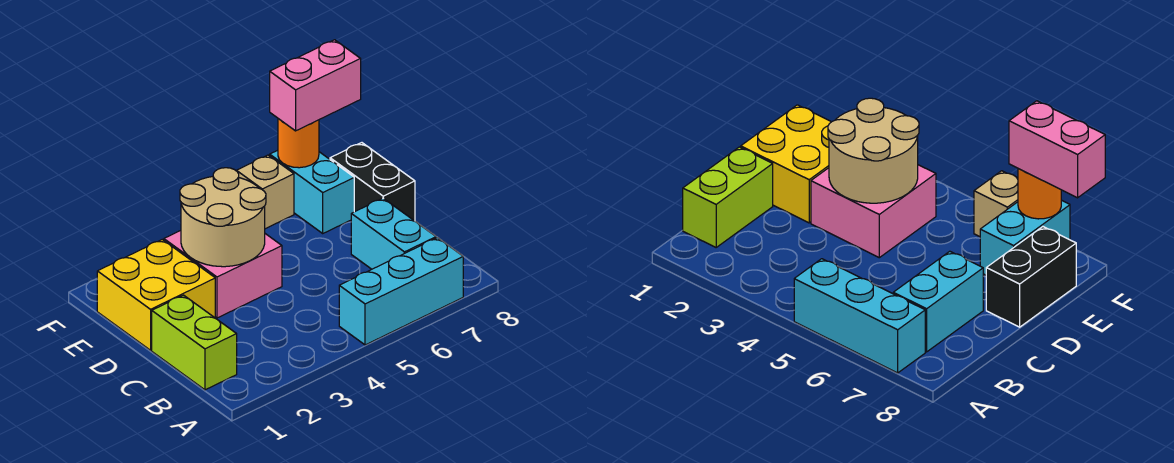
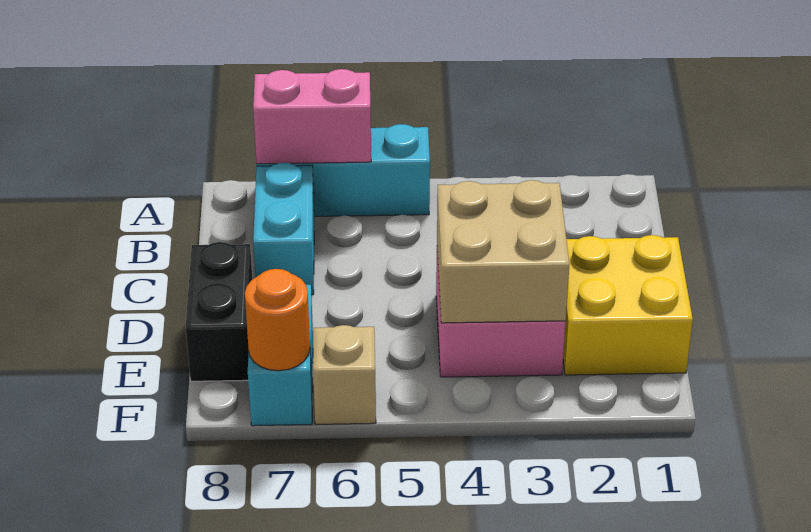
lime 1x2 brick [152,295,237,390] -> none
tan 2x2 round brick [180,168,266,267] -> tan 2x2 brick [437,180,569,323]
pink 1x2 brick [270,40,361,131] -> pink 1x2 brick moved to [253,69,371,164]

